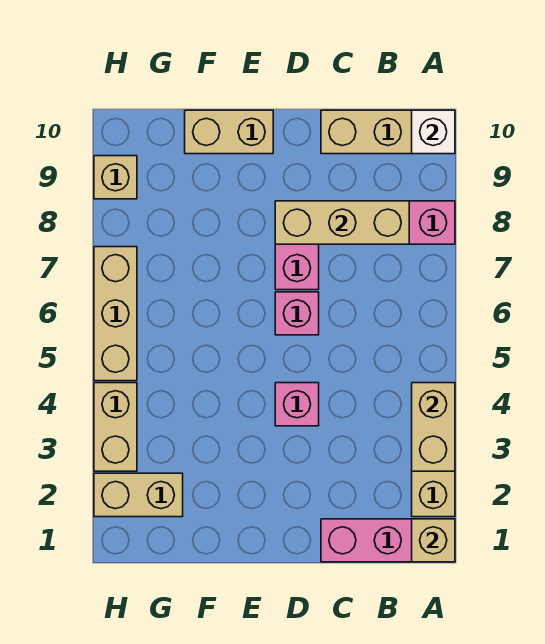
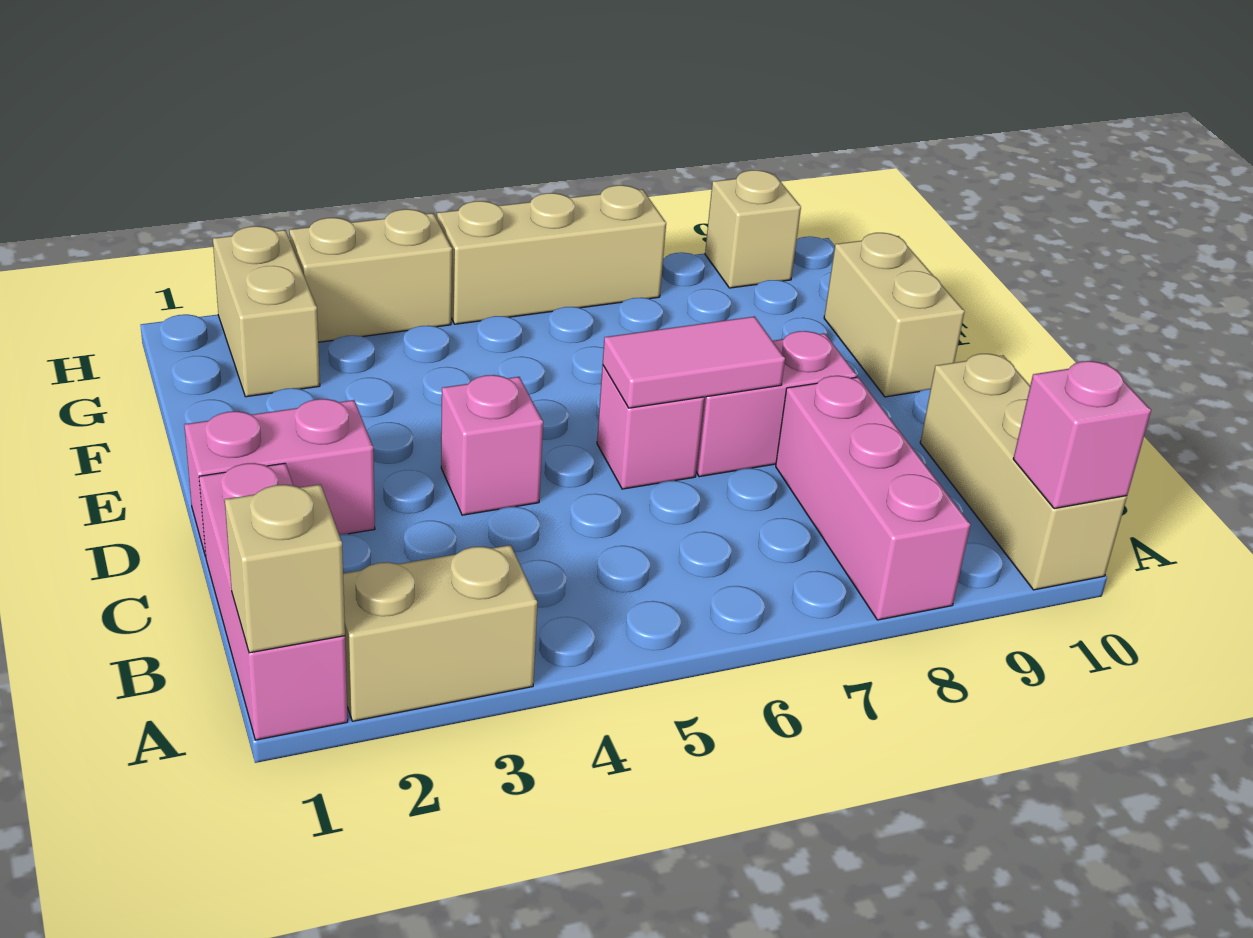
tan 1x2 brick [412,383,455,471] -> none
white 1x1 brick [412,110,455,154] -> pink 1x1 brick [1013,361,1151,509]
tan 1x3 brick [275,201,409,244] -> none
none -> pink 1x2 brick [184,399,375,557]
none -> pink 1x2 tile [603,316,785,408]

